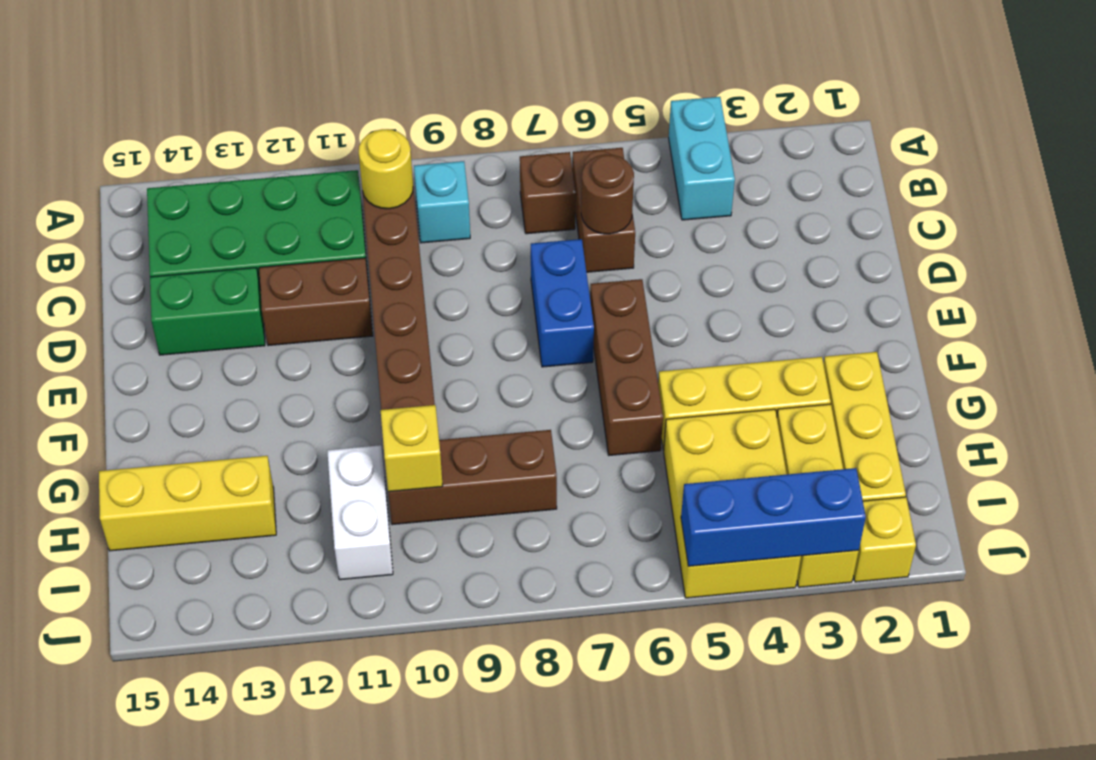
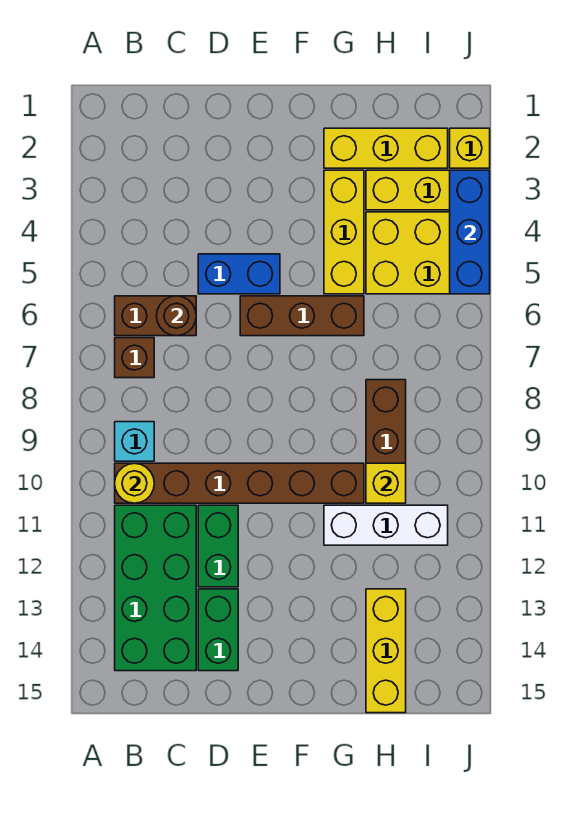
cyan 1x2 brick [669,97,735,220] -> none
blue 1x2 brick [531,239,594,367] -> blue 1x2 brick moved to [198,254,280,294]
brown 1x2 brick [259,258,373,346] -> green 1x2 brick [198,505,238,587]
white 1x2 brick [327,445,393,580] -> white 1x3 brick [324,505,448,545]

